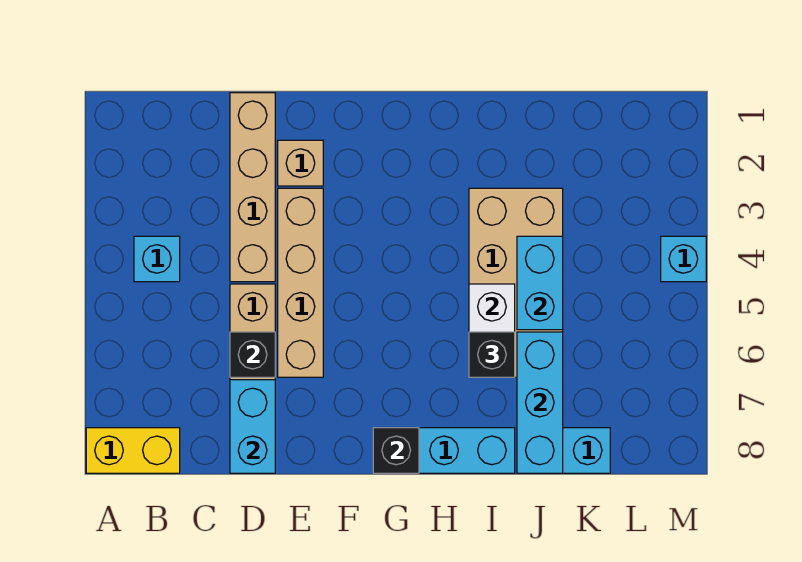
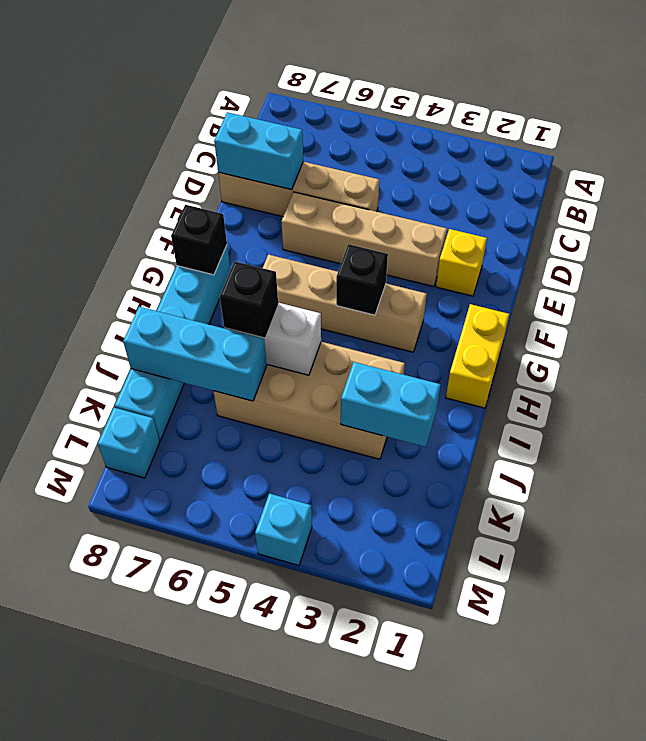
yellow 1x2 brick [86,428,180,473] -> yellow 1x2 brick moved to [446,304,509,408]
cyan 1x1 brick [134,236,180,282] -> cyan 1x1 brick moved to [98,408,160,478]
tan 1x4 brick [230,93,275,282] -> tan 1x4 brick moved to [263,254,427,352]
black 1x1 brick [230,332,275,377] -> black 1x1 brick moved to [336,244,388,315]
tan 1x1 brick [278,140,323,186] -> yellow 1x1 brick [436,229,487,296]
cyan 1x2 brick [517,236,563,330] -> cyan 1x2 brick moved to [341,362,441,447]

